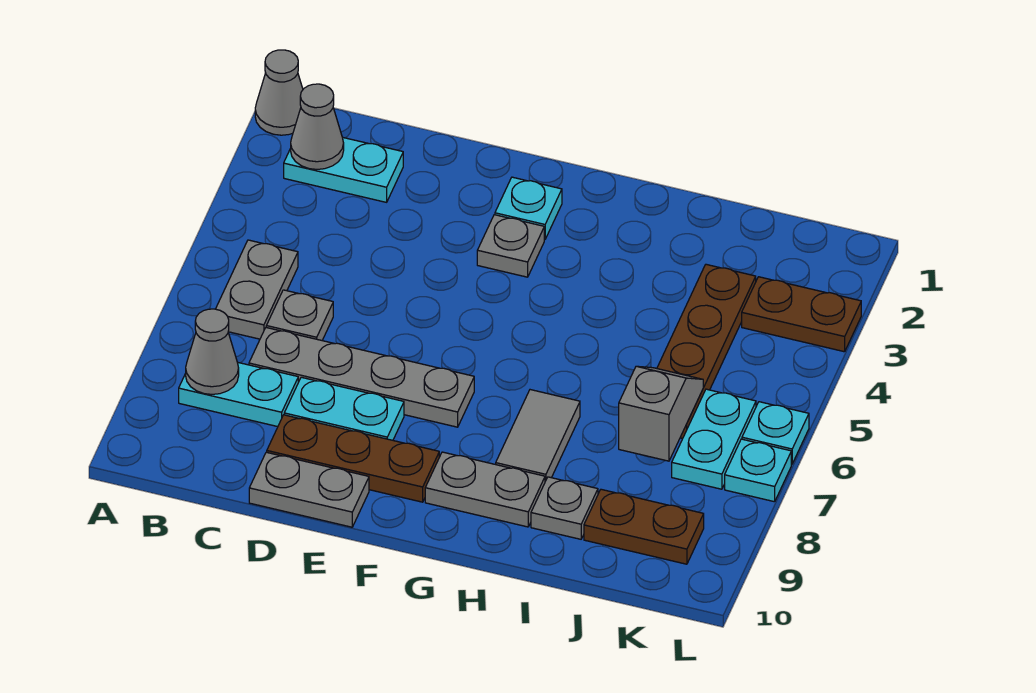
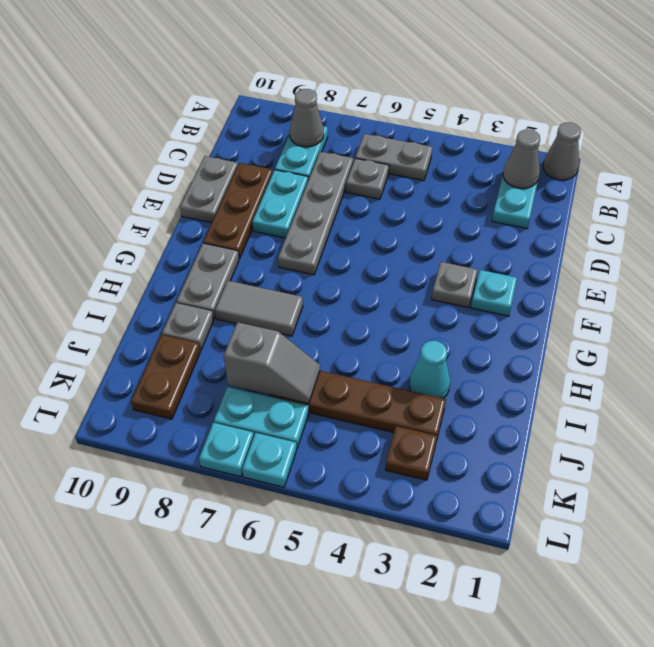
none -> cyan 1x1 cone [409,341,450,398]
brown 1x2 plate [742,277,861,352] -> brown 1x1 plate [385,426,437,480]

